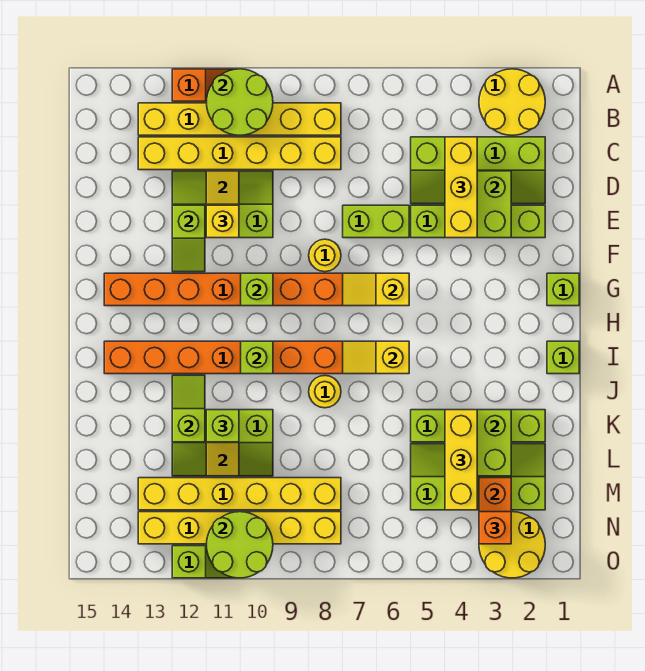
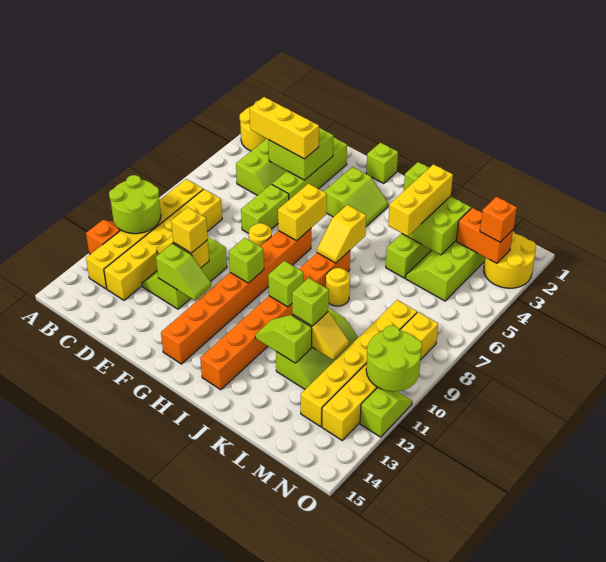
none -> lime 2x2 slope [324,167,388,226]
yellow 1x2 slope [343,273,409,306] -> yellow 1x2 brick [278,184,327,241]
yellow 1x3 brick [445,410,477,510] -> yellow 1x3 brick turned to [388,164,453,236]

